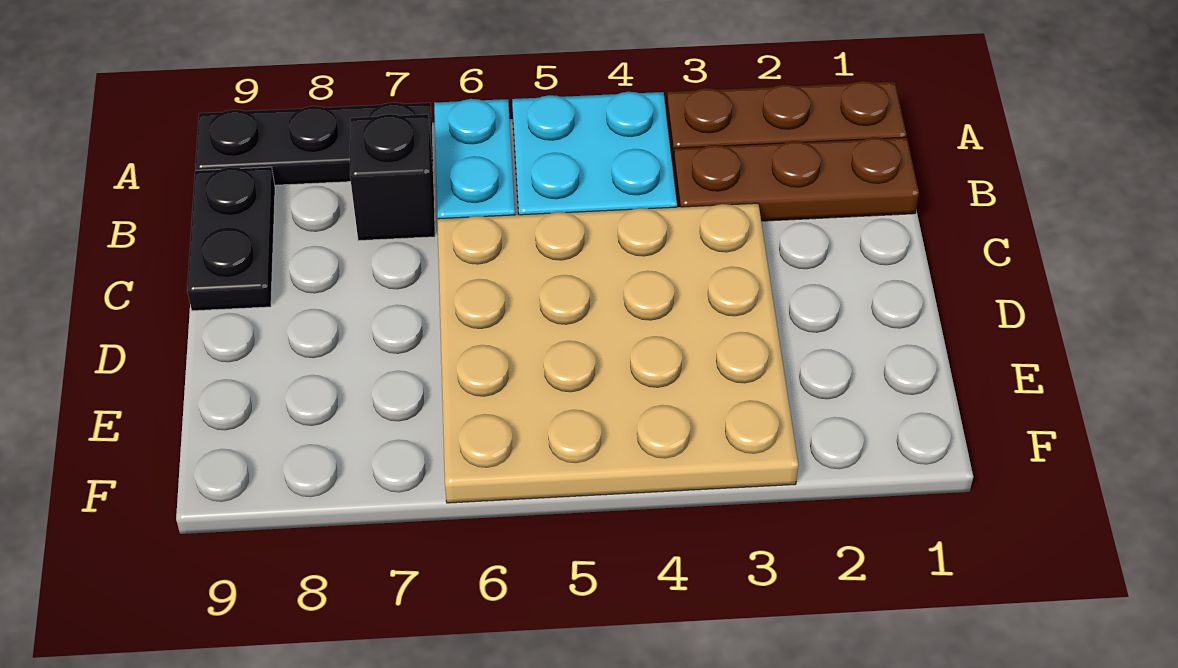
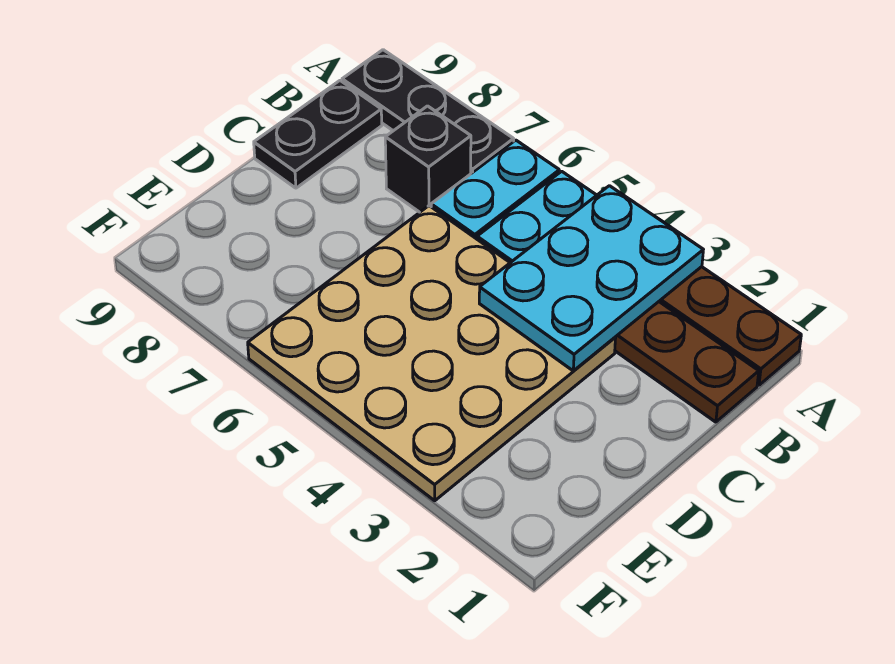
none -> cyan 2x3 plate [479,186,703,371]

